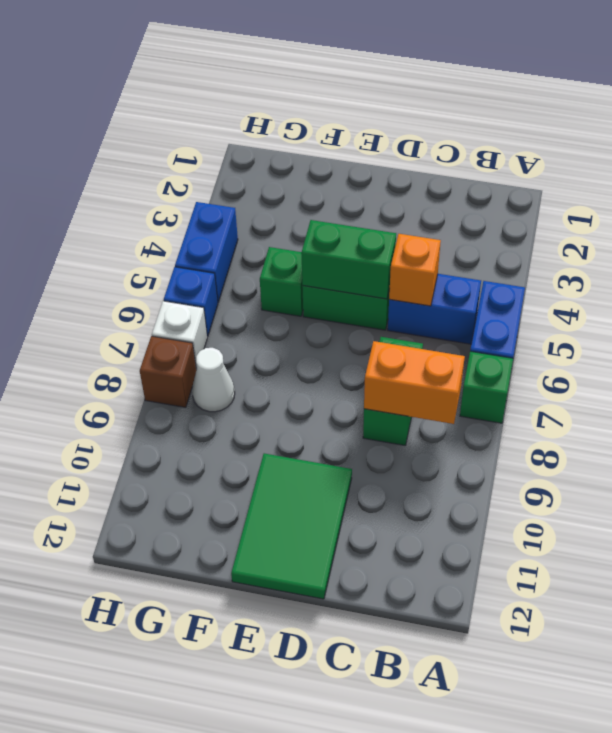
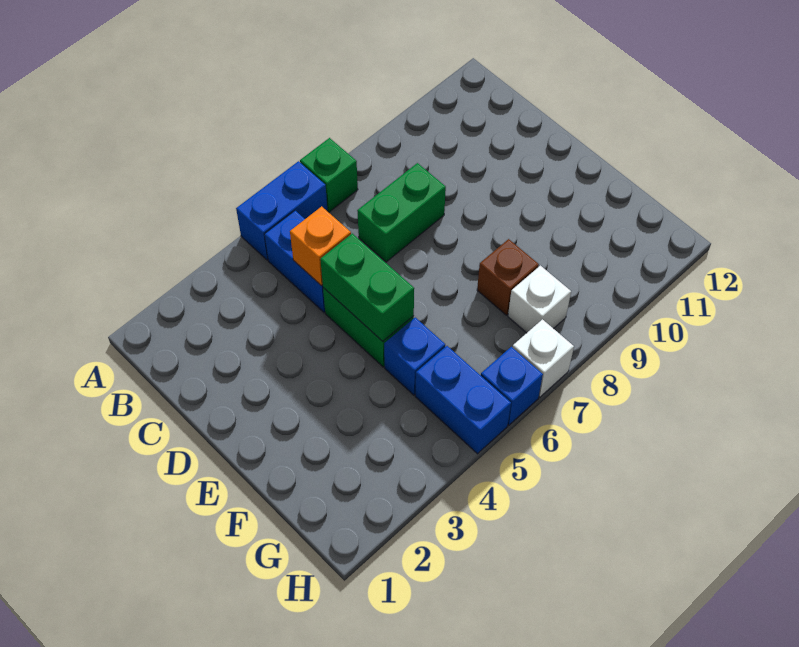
orange 1x2 brick [364,341,465,424] -> none
green 2x3 tile [231,453,352,599] -> none
green 1x1 brick [260,247,303,316] -> blue 1x1 brick [384,318,445,395]
white 1x1 cone [192,348,235,412] -> white 1x1 brick [508,266,571,333]
blue 1x2 brick [175,202,238,302] -> blue 1x2 brick turned to [415,346,511,454]
brown 1x1 brick [140,336,196,407] -> brown 1x1 brick moved to [477,239,539,315]

